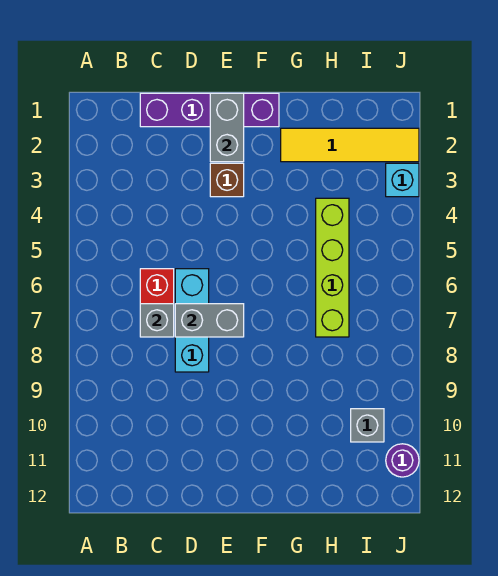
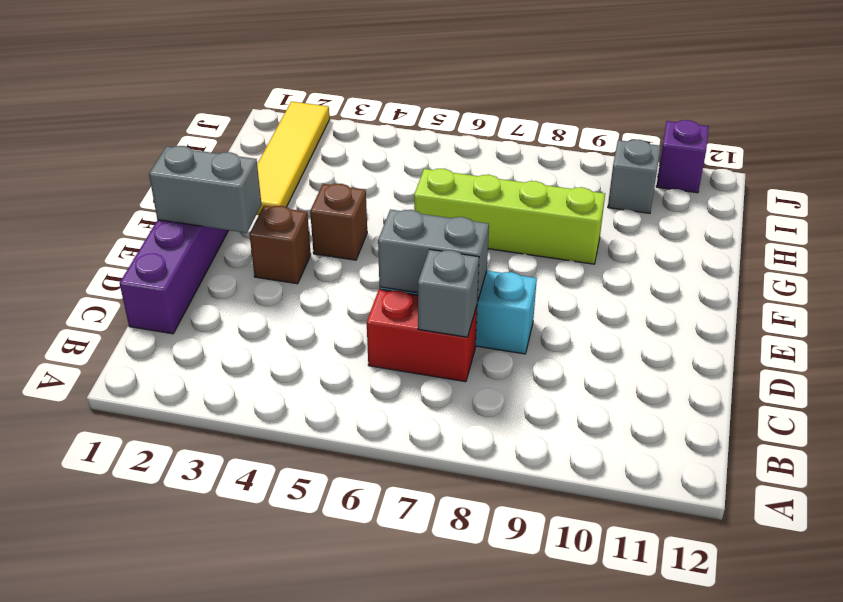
grey 1x2 brick [175,304,244,337] -> grey 1x2 brick turned to [378,209,489,302]
none -> brown 1x1 brick [310,184,367,260]
lime 1x4 brick [316,198,349,337] -> lime 1x4 brick moved to [414,169,605,264]
cyan 1x1 brick [386,163,419,197] -> none
purple 1x1 round brick [386,444,419,477] -> purple 1x1 brick [656,120,709,193]

